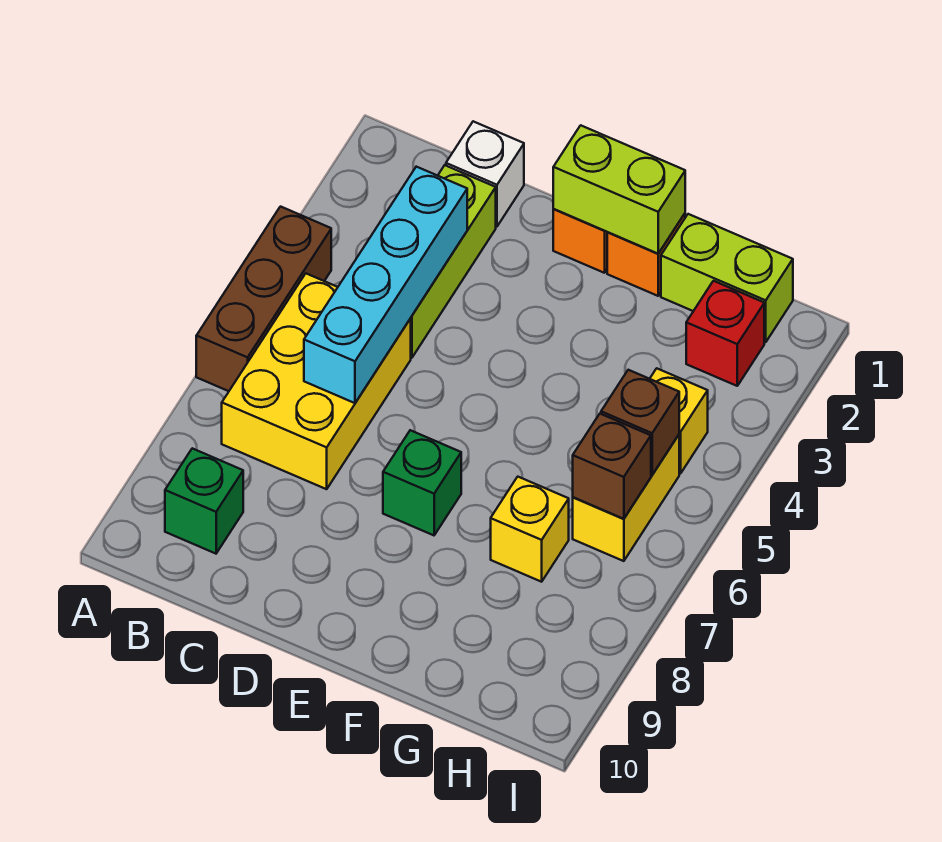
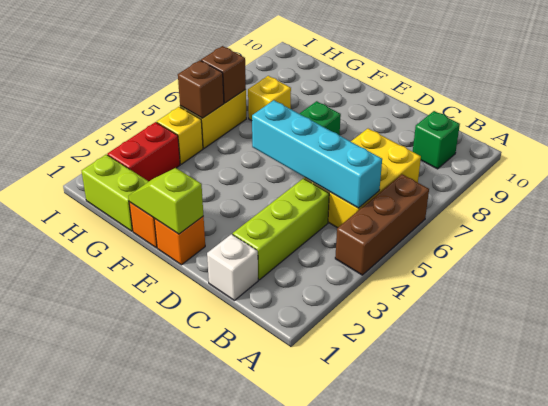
cyan 1x4 brick [304,167,467,403] -> cyan 1x4 brick turned to [252,100,382,208]
lime 1x2 brick [553,125,685,254] -> lime 1x2 slope [129,168,203,234]
red 1x1 brick [686,281,764,386] -> red 1x2 brick [108,122,180,181]

